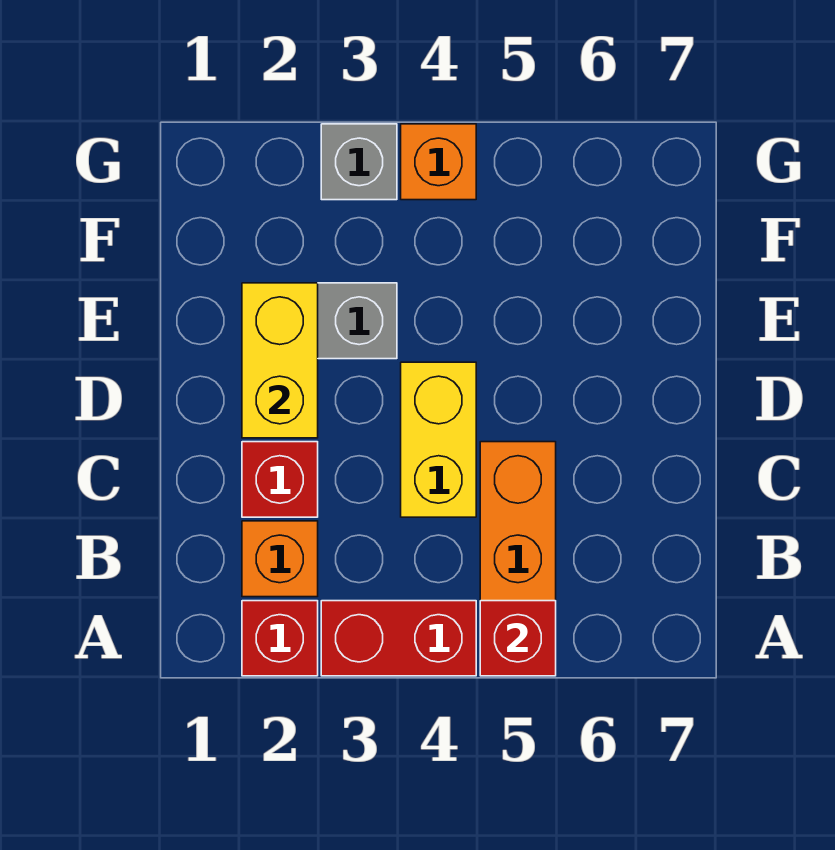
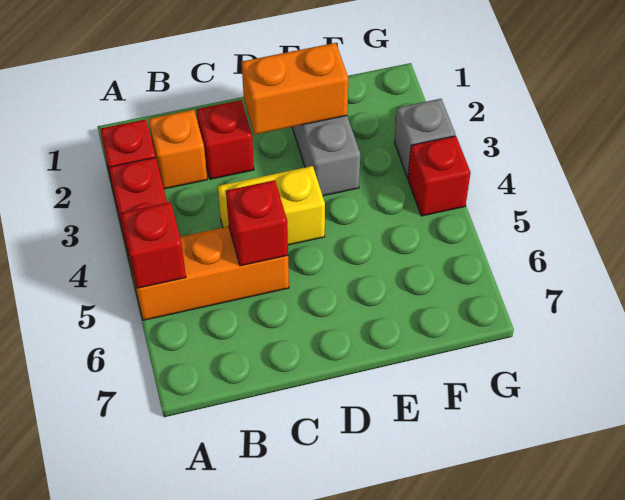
none -> red 1x1 brick [226,180,288,266]
yellow 1x2 brick [242,283,318,438] -> orange 1x2 brick [242,43,348,134]
orange 1x1 brick [401,124,476,200] -> red 1x1 brick [408,136,470,216]

